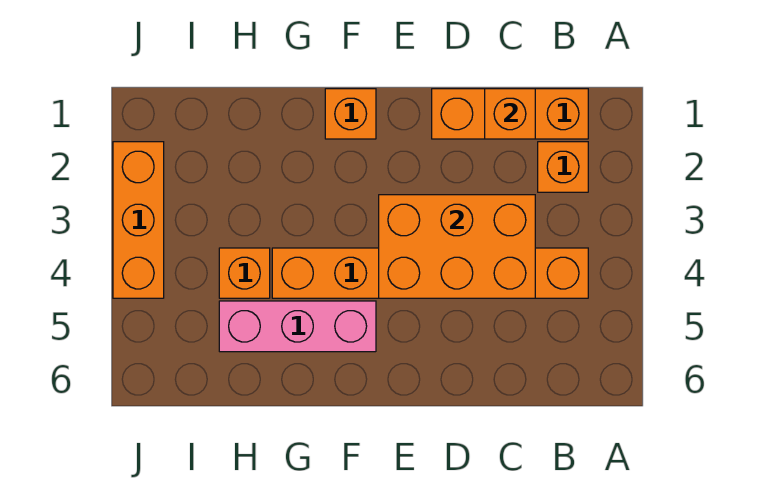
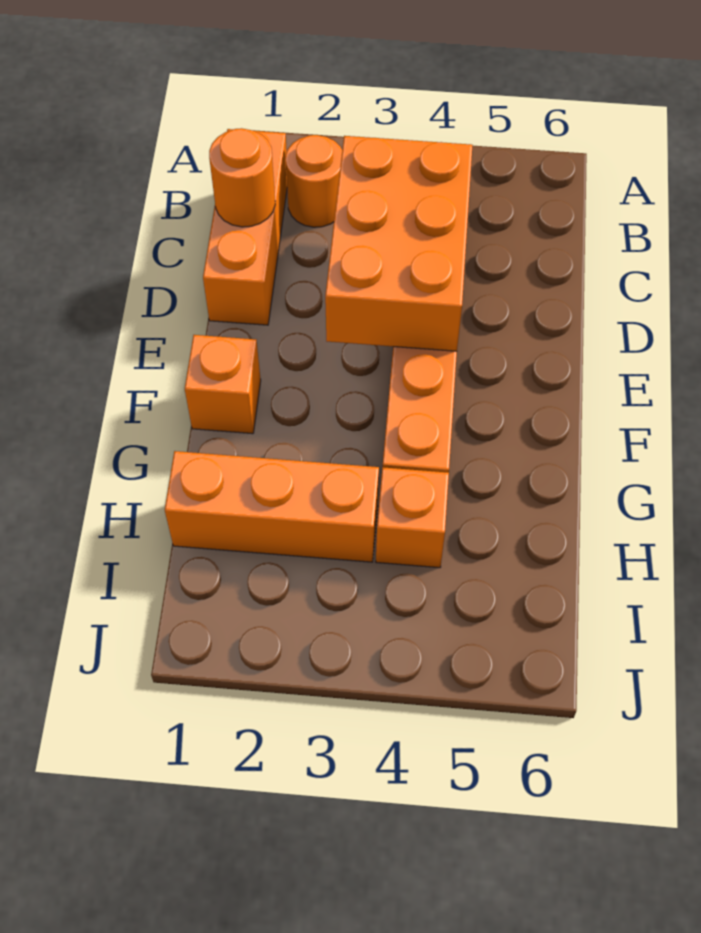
orange 1x1 brick [538,142,588,192] -> orange 1x1 round brick [285,135,342,227]
orange 1x1 brick [485,89,535,139] -> orange 1x1 round brick [209,128,275,227]
pink 1x3 brick [219,301,376,352] -> none
orange 1x3 brick [113,142,164,298] -> orange 1x3 brick moved to [165,451,379,562]

